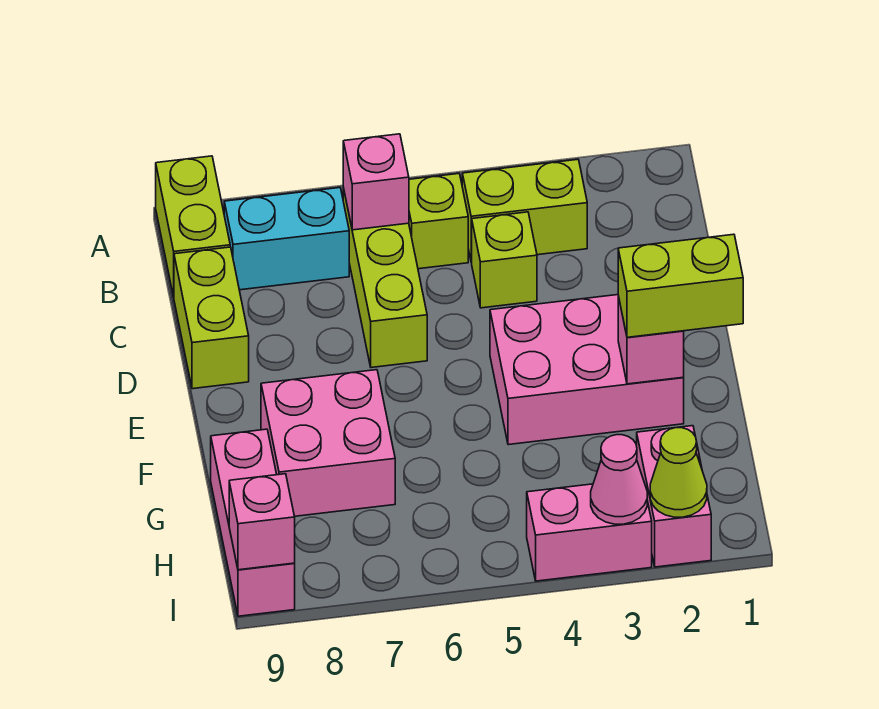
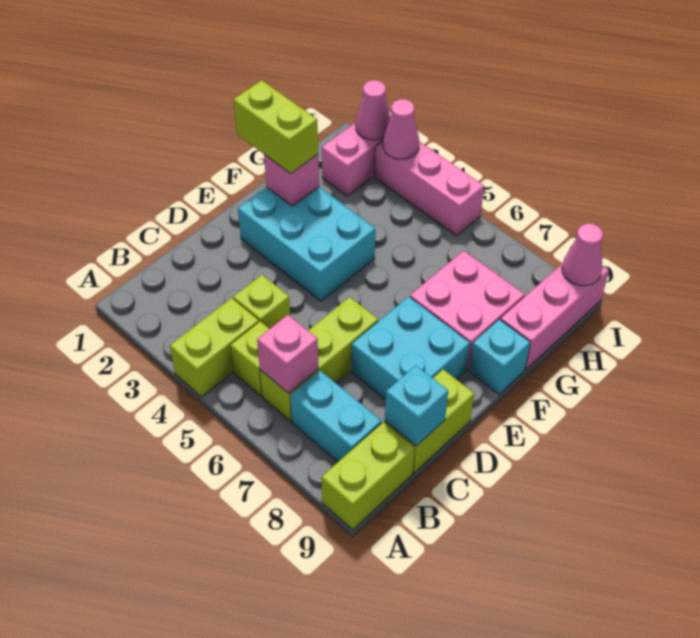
lime 1x2 brick [462,159,587,262] -> lime 1x2 brick turned to [170,298,259,397]
none -> cyan 1x1 brick [385,366,448,446]
none -> cyan 2x2 brick [352,297,470,400]
pink 2x3 brick [490,295,684,445] -> cyan 2x3 brick [238,187,375,301]
none -> cyan 1x1 brick [469,319,530,394]
lime 1x1 cone [650,428,707,517] -> pink 1x1 cone [356,80,391,140]
pink 1x2 brick [527,484,652,581] -> pink 1x3 brick [375,141,484,236]
pink 1x1 brick [229,474,295,570] -> pink 1x1 cone [562,224,603,286]

